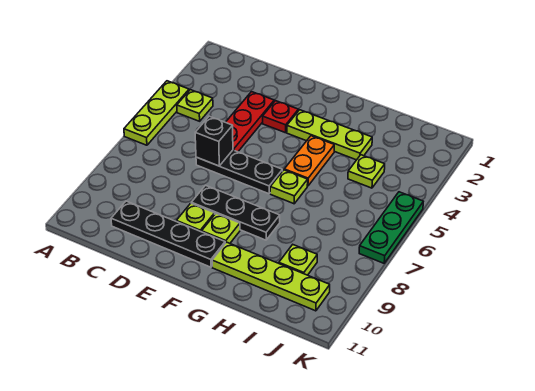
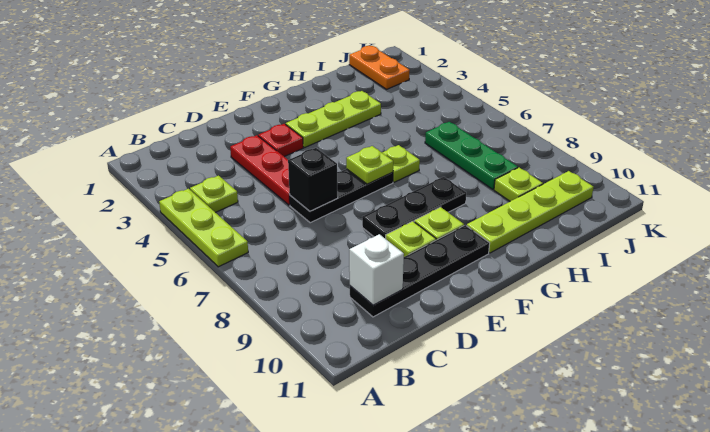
none -> white 1x1 brick [349,234,404,305]
orange 1x2 plate [284,136,334,186] -> orange 1x2 plate moved to [349,46,410,89]
lime 1x1 plate [348,155,385,188] -> lime 1x1 plate moved to [346,146,393,184]
green 1x3 plate [359,192,423,263] -> green 1x3 plate moved to [425,122,518,189]

